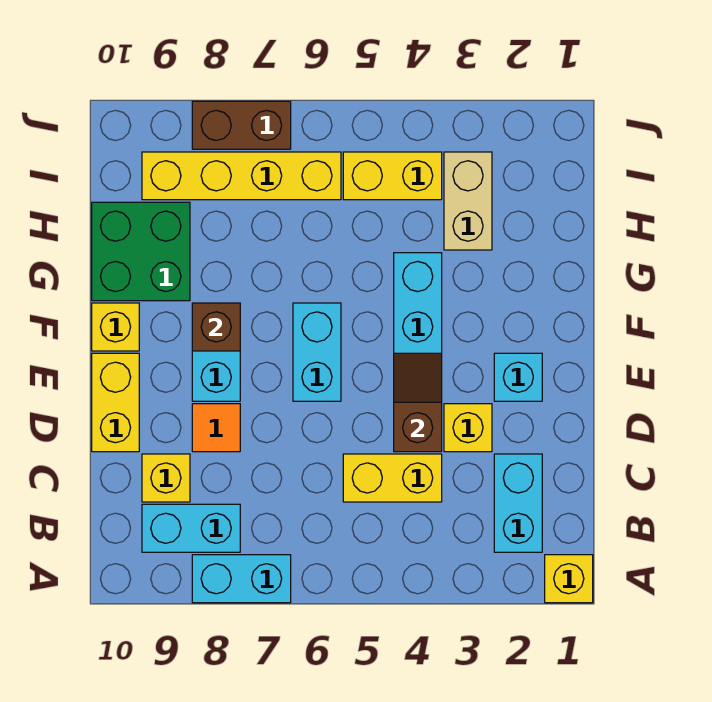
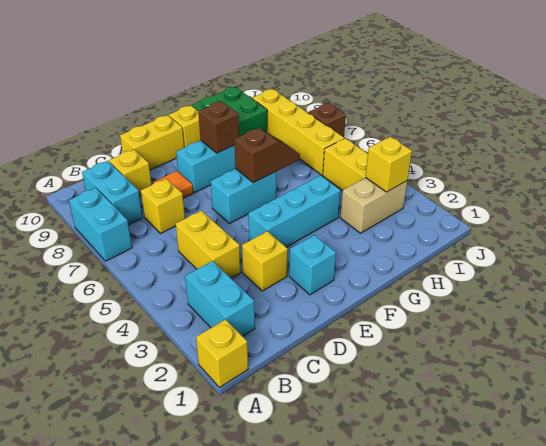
cyan 1x2 brick [494,454,542,552] -> cyan 1x2 brick turned to [185,261,255,336]
none -> yellow 1x1 brick [141,179,185,233]
brown 1x2 slope [394,353,442,452] -> brown 1x2 slope moved to [234,128,300,183]
none -> yellow 1x1 brick [366,137,412,192]
brown 1x2 brick [192,101,291,149] -> brown 1x1 brick [308,103,346,137]

